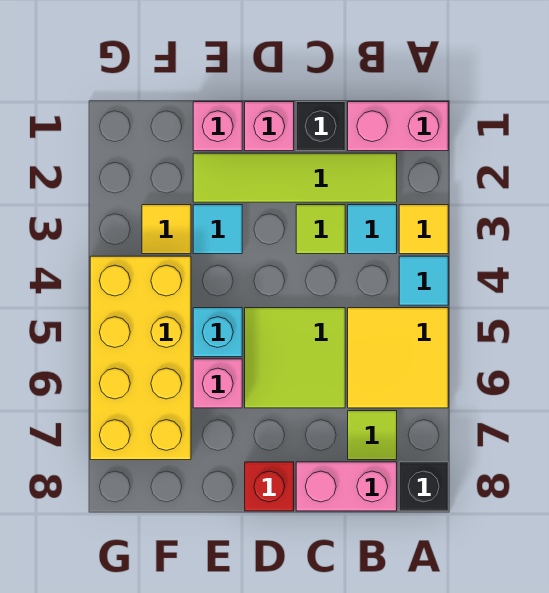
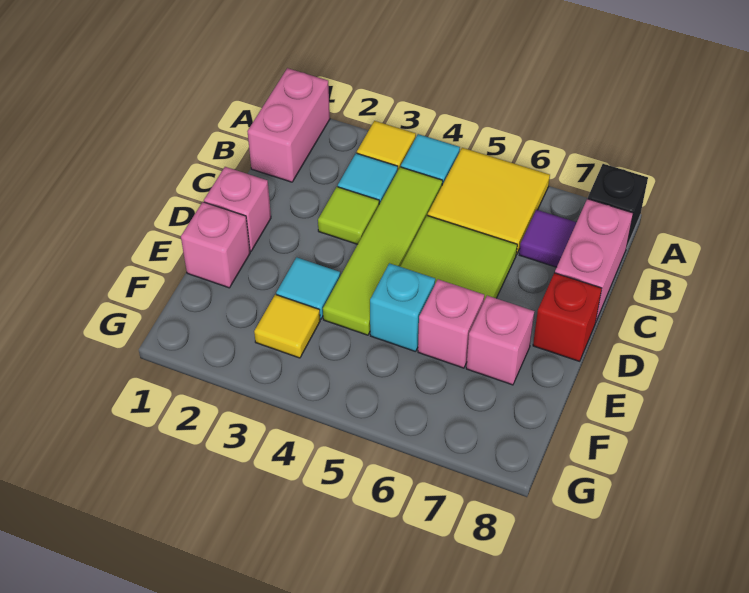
lime 1x4 tile [193,153,397,202] -> lime 1x4 tile moved to [323,167,442,335]
lime 1x1 tile [348,411,397,460] -> purple 1x1 tile [519,210,577,267]
black 1x1 brick [296,102,345,151] -> none
none -> pink 1x1 brick [466,296,534,385]
yellow 2x4 brick [90,256,191,460] -> none

